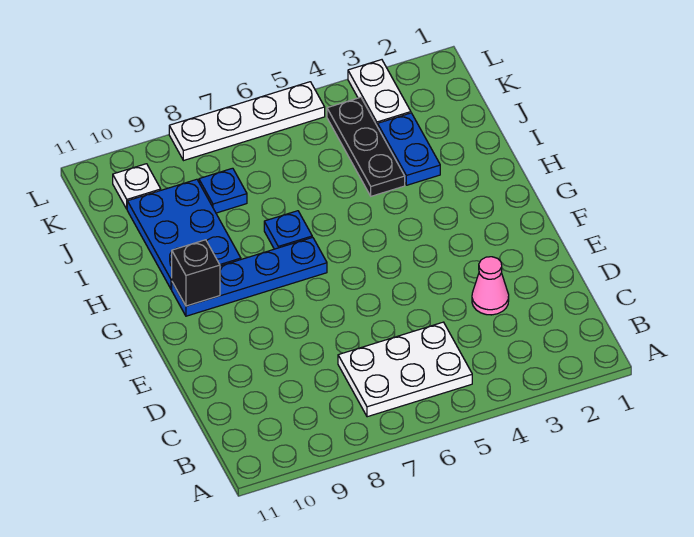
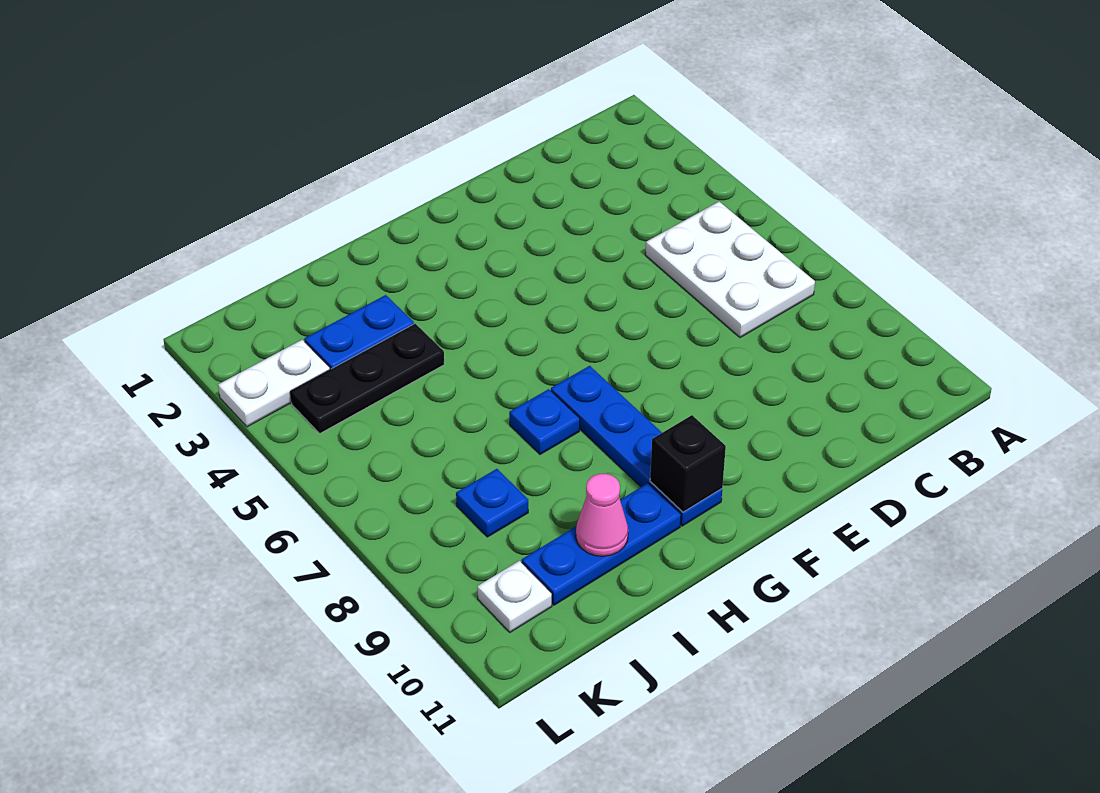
pink 1x1 cone [472,257,509,315] -> pink 1x1 cone moved to [576,474,628,556]
blue 2x3 plate [127,179,241,290] -> blue 1x3 plate [522,483,681,605]
white 1x4 plate [169,82,325,161] -> none

